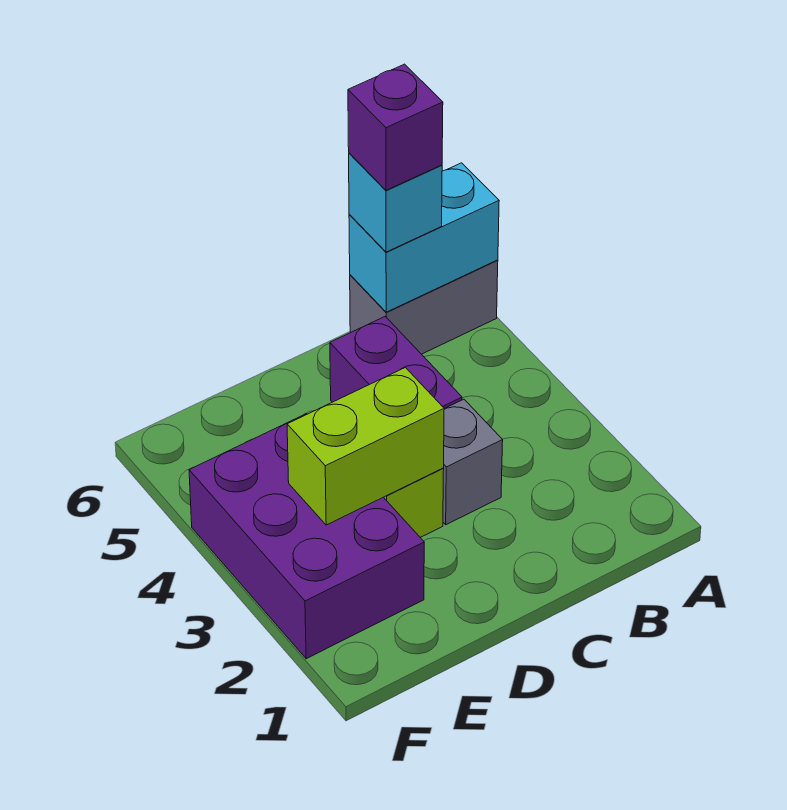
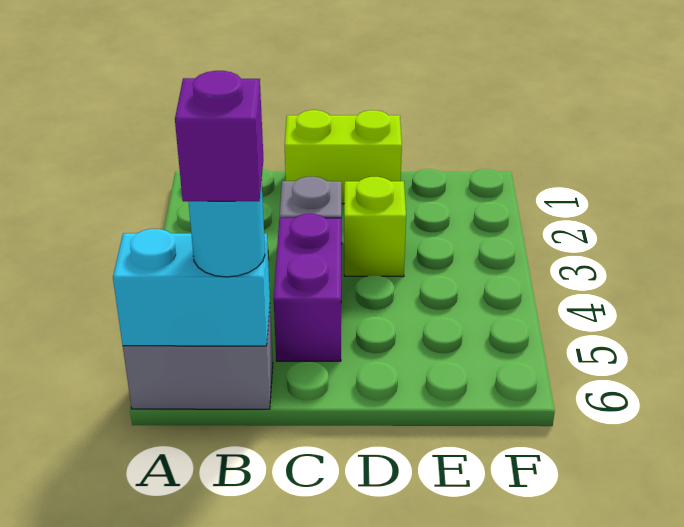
cyan 1x1 brick [349,153,442,252] -> cyan 1x1 round brick [188,181,265,277]
lime 1x2 brick [287,368,444,525] -> lime 1x2 brick moved to [285,110,402,204]
purple 2x3 brick [189,414,424,659] -> none

